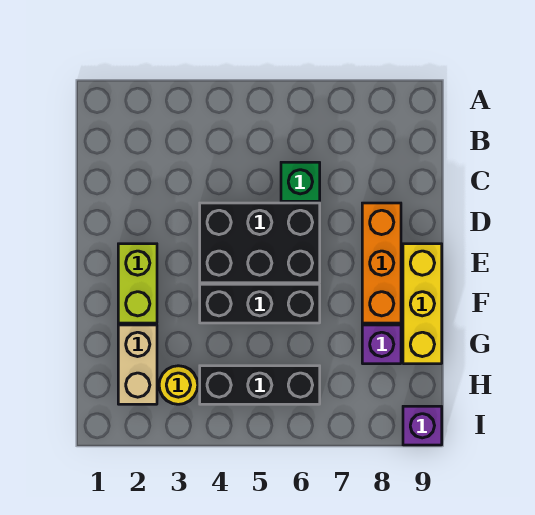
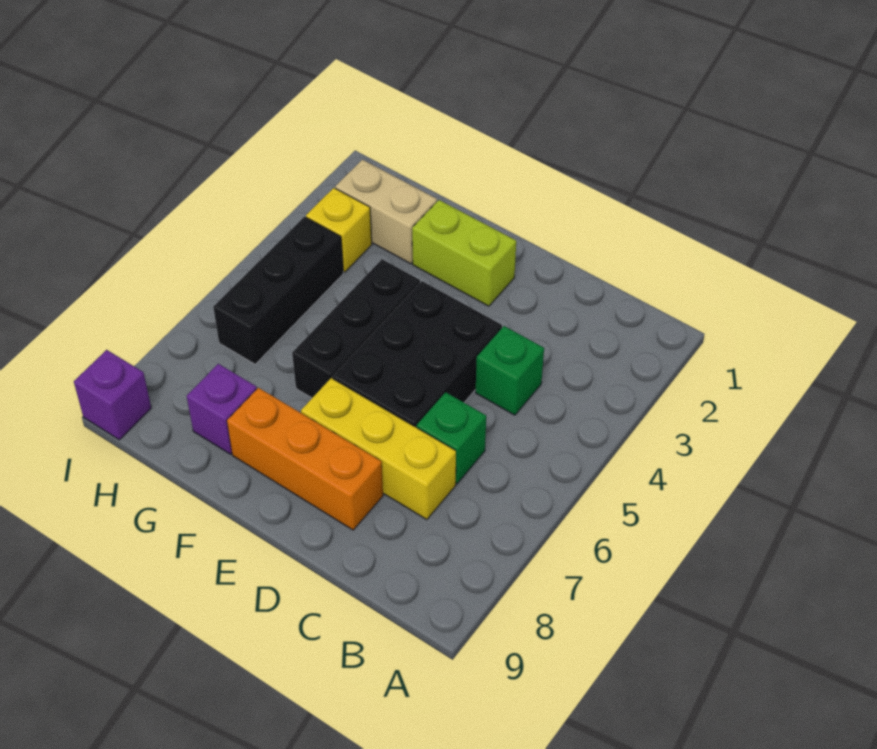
none -> green 1x1 brick [476,326,544,415]
yellow 1x3 brick [403,244,442,364] -> yellow 1x3 brick moved to [301,378,456,520]
yellow 1x1 round brick [159,366,198,404] -> yellow 1x1 brick [306,188,372,272]

